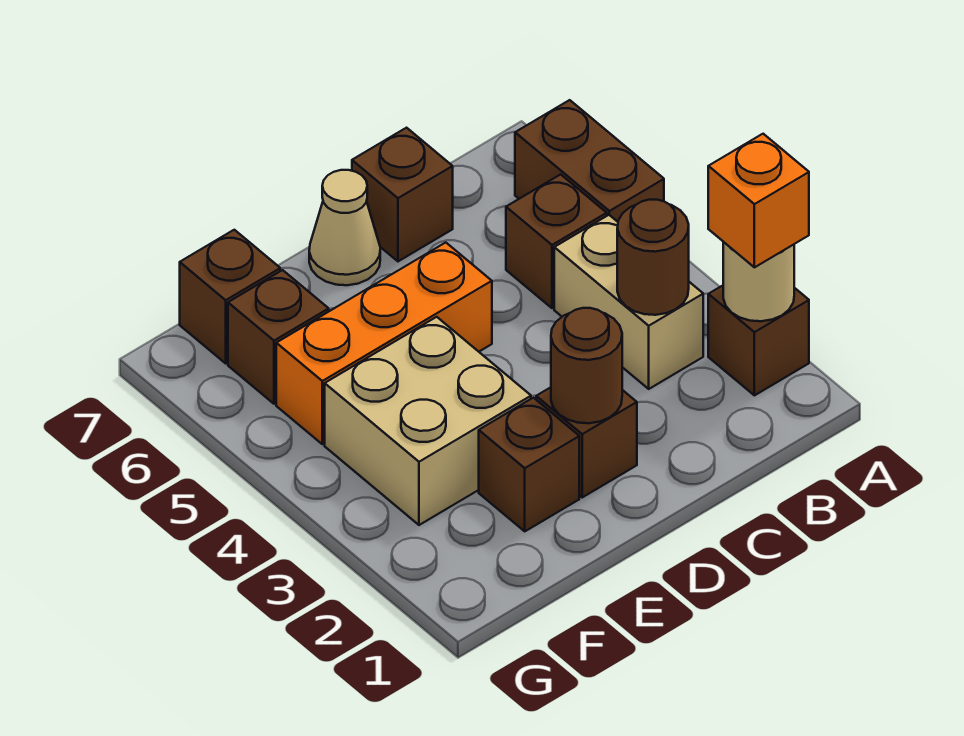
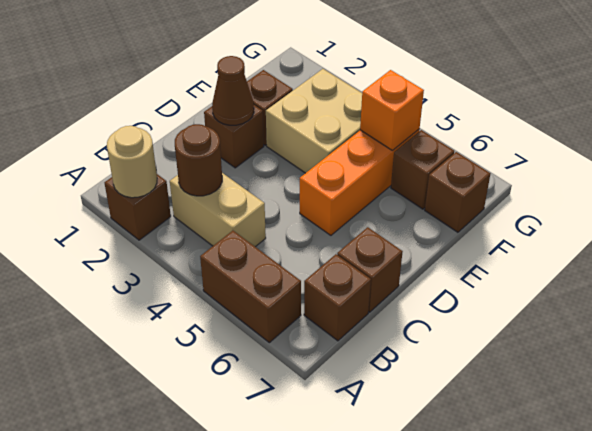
orange 1x1 brick [708,134,809,267] -> orange 1x1 brick moved to [360,70,424,151]
brown 1x1 brick [506,174,607,308] -> brown 1x1 brick moved to [304,254,371,341]
brown 1x1 round brick [551,308,622,423] -> brown 1x1 cone [212,56,254,125]
tan 1x1 cone [309,170,380,285] -> none

